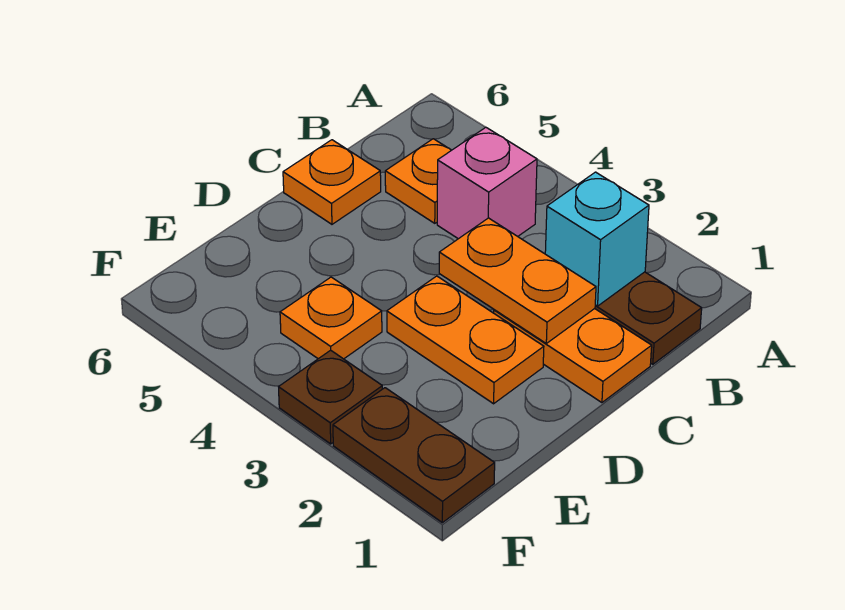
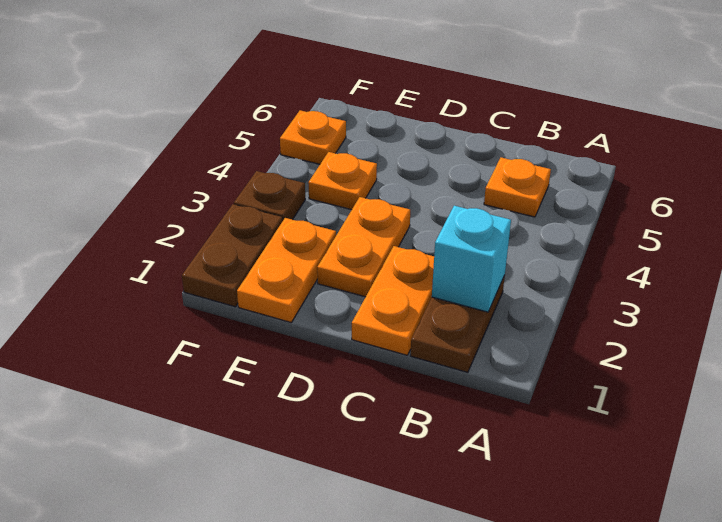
pink 1x1 brick [437,127,537,239] -> none
orange 1x2 plate [439,218,596,343] -> orange 1x2 plate moved to [237,218,336,322]
orange 1x1 plate [283,140,381,224] -> orange 1x1 plate moved to [280,110,346,164]

